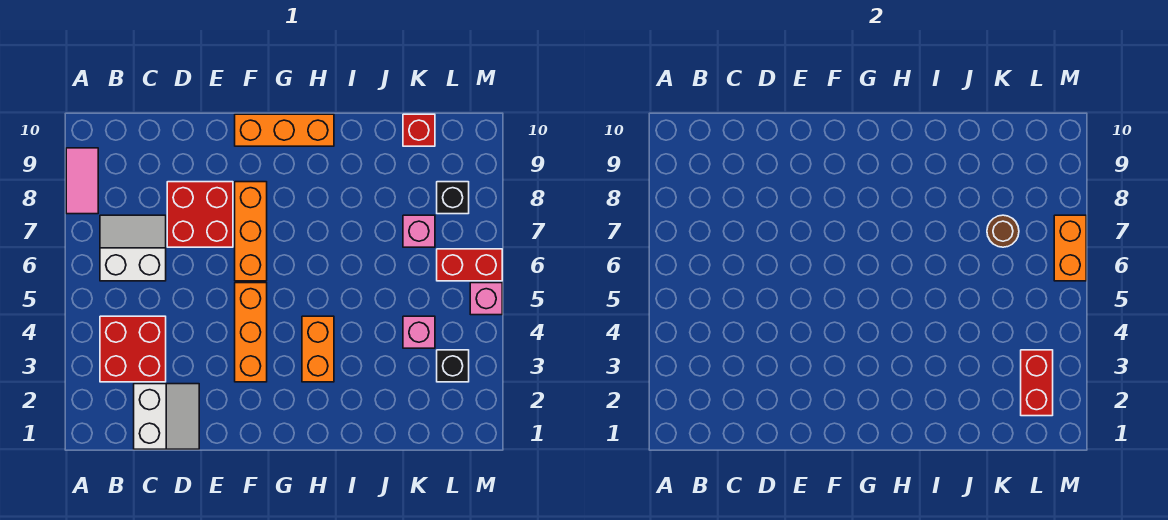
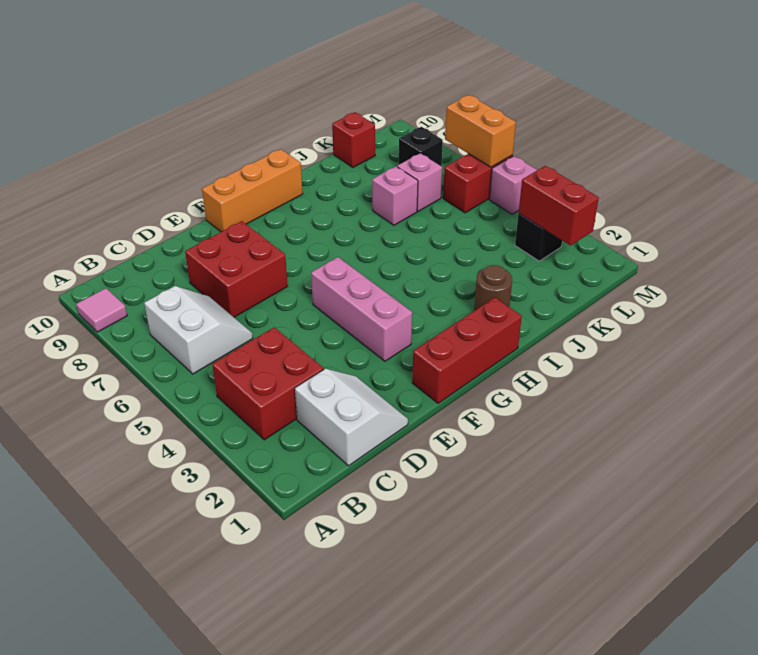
pink 1x2 tile [66,148,98,214] -> pink 1x1 tile [76,288,127,332]
white 2x2 slope [100,215,166,281] -> white 2x2 slope turned to [144,286,253,374]
none -> red 1x3 brick [412,297,522,403]
orange 1x3 brick [235,283,267,382] -> pink 1x3 brick [311,257,412,361]
orange 1x3 brick [235,182,267,281] -> none
orange 1x2 brick [302,316,334,382] -> none
pink 1x1 brick [403,316,435,348] -> pink 1x1 brick moved to [372,166,418,225]
brown 1x1 round brick [987,215,1019,247] -> brown 1x1 round brick moved to [474,265,512,311]

